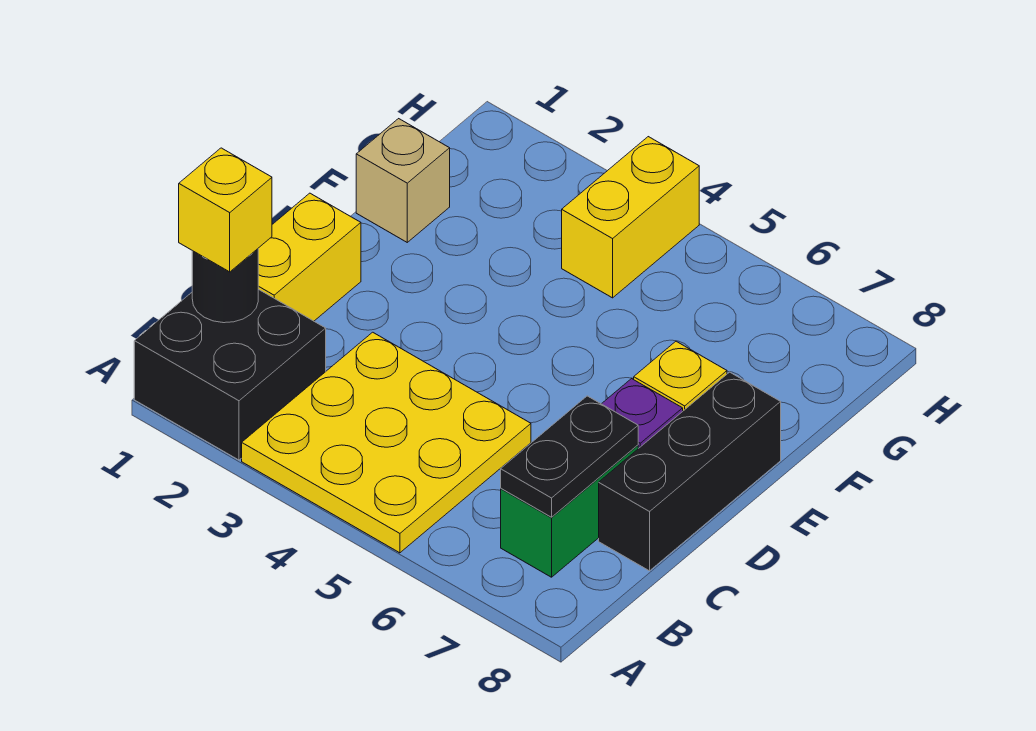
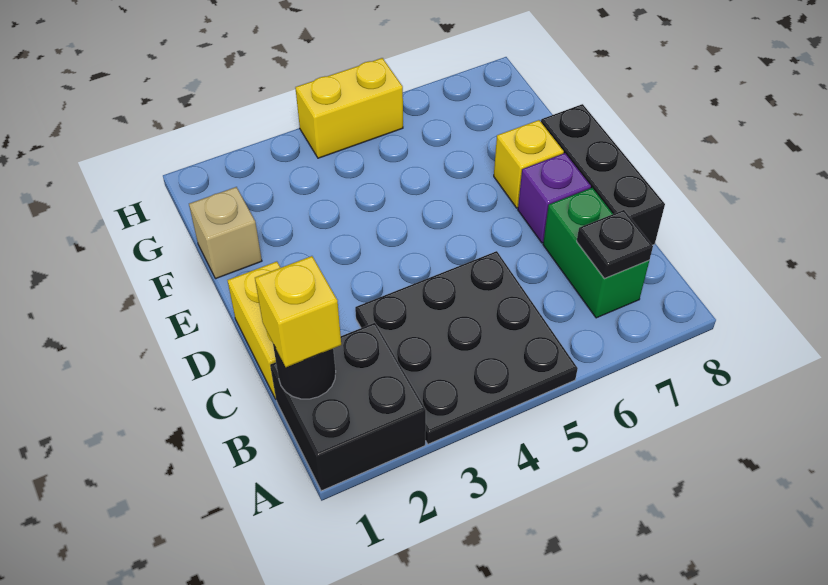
yellow 3x3 plate [242,332,531,553] -> black 3x3 plate [355,251,578,444]
black 1x2 plate [501,396,638,517] -> black 1x1 plate [577,210,653,278]
yellow 1x2 brick [562,137,699,298] -> yellow 1x2 brick turned to [295,58,403,158]

